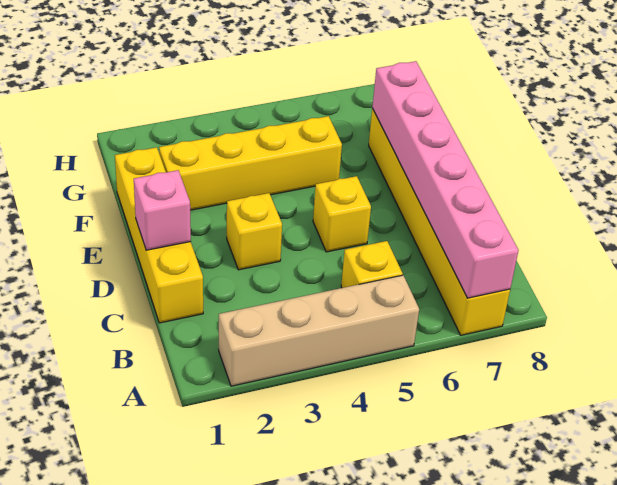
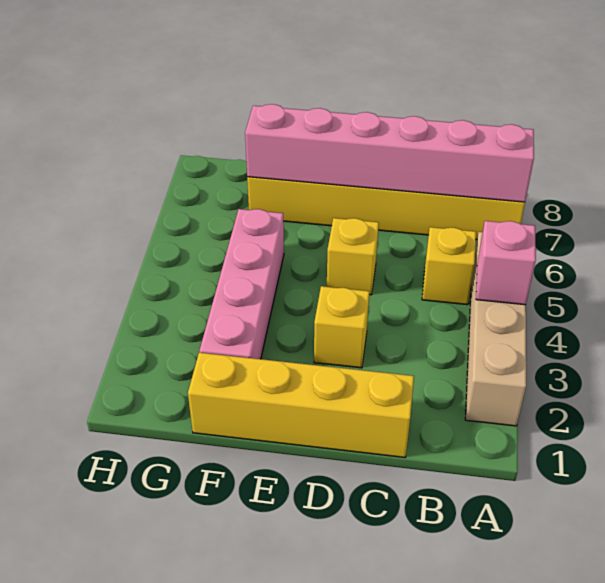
pink 1x1 brick [134,170,191,250] -> pink 1x1 brick moved to [476,221,536,305]
yellow 1x4 brick [159,116,342,210] -> pink 1x4 brick [200,209,284,359]

